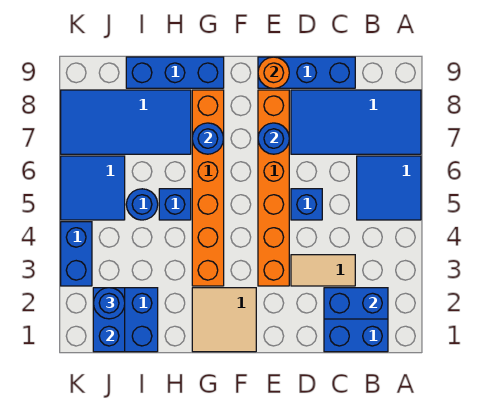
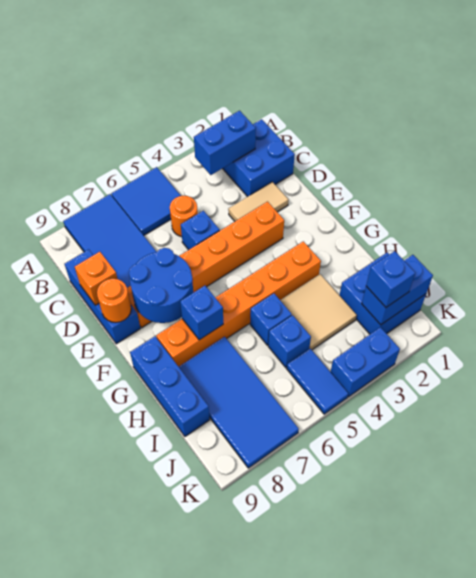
blue 1x2 brick [324,288,388,319] -> blue 1x2 brick turned to [194,111,256,175]
tan 1x2 tile [291,255,355,286] -> tan 1x2 tile turned to [228,182,288,221]
none -> orange 1x1 round brick [170,196,198,237]
none -> orange 1x1 brick [75,252,117,305]
blue 1x1 round brick [258,123,289,154] -> blue 2x2 round brick [129,248,193,323]
tan 2x2 tile [192,288,256,352] -> tan 2x2 tile moved to [280,274,357,350]
blue 1x1 round brick [192,123,224,154] -> blue 1x1 brick [180,286,223,340]
blue 1x1 round brick [126,189,158,220] -> blue 1x1 brick [268,315,311,368]
blue 1x1 round brick [93,288,125,319] -> blue 1x1 brick [366,251,415,307]
blue 2x2 tile [61,156,125,220] -> blue 1x2 tile [287,348,348,414]

